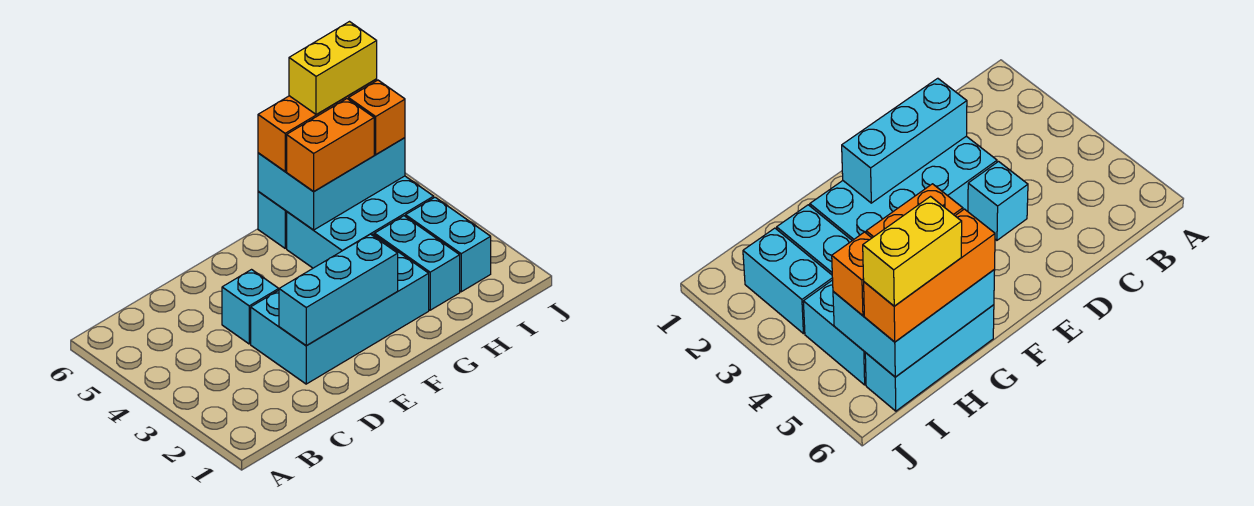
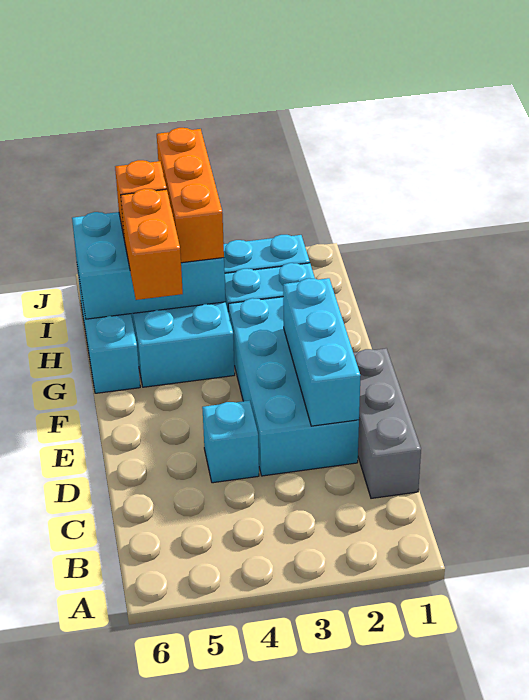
none -> grey 1x3 brick [354,349,421,498]
cyan 2x3 brick [258,138,405,230] -> cyan 2x3 brick turned to [72,212,226,319]
orange 1x3 brick [258,79,377,171] -> orange 1x3 brick moved to [157,128,224,263]
yellow 1x2 brick [289,22,377,114] -> none

